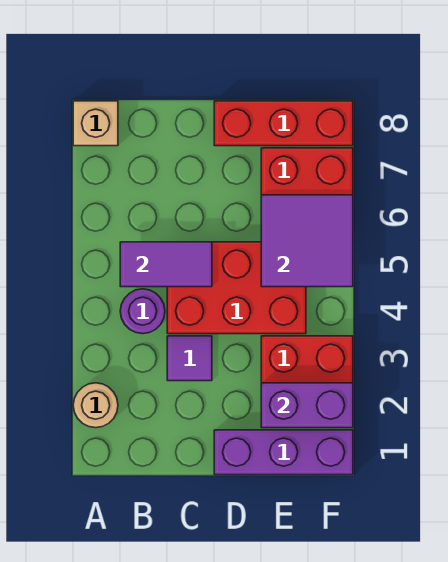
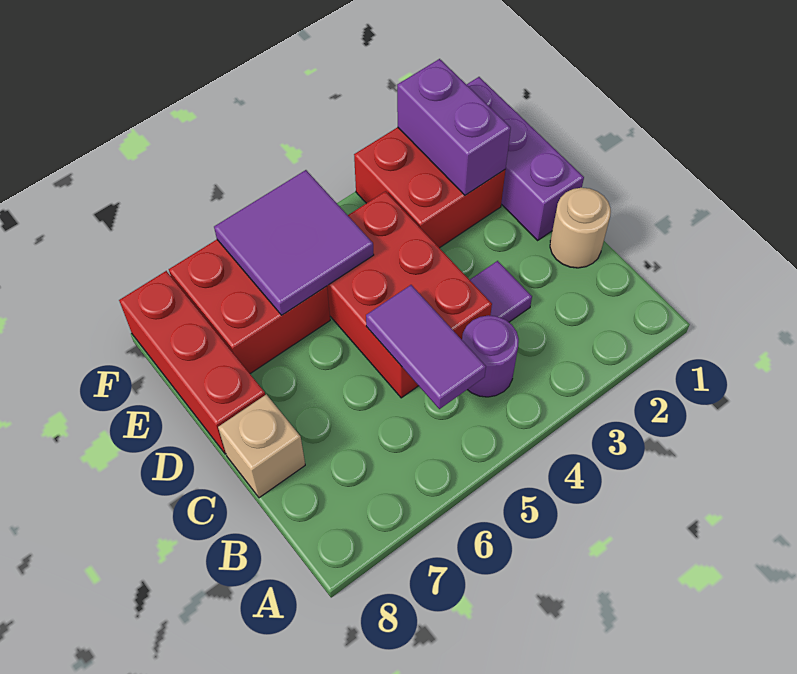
tan 1x1 round brick [73,383,118,428] -> tan 1x1 round brick moved to [550,188,611,268]
tan 1x1 brick [73,101,118,146] -> tan 1x1 brick moved to [218,394,305,498]

